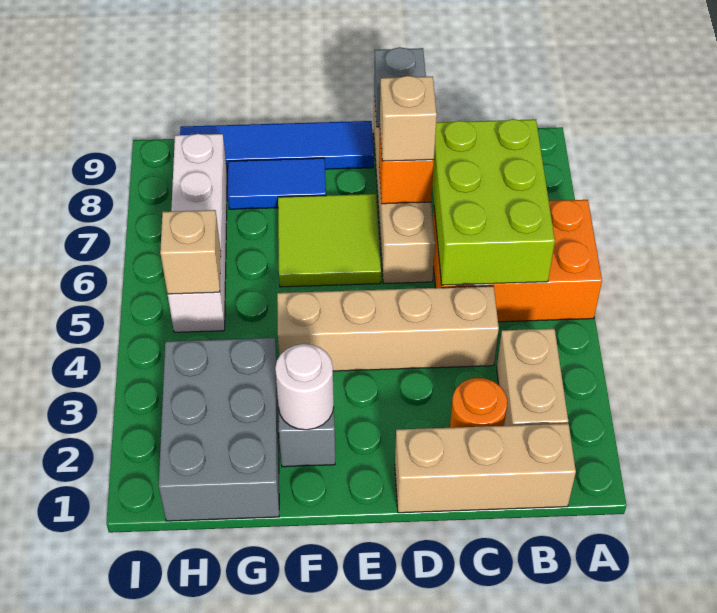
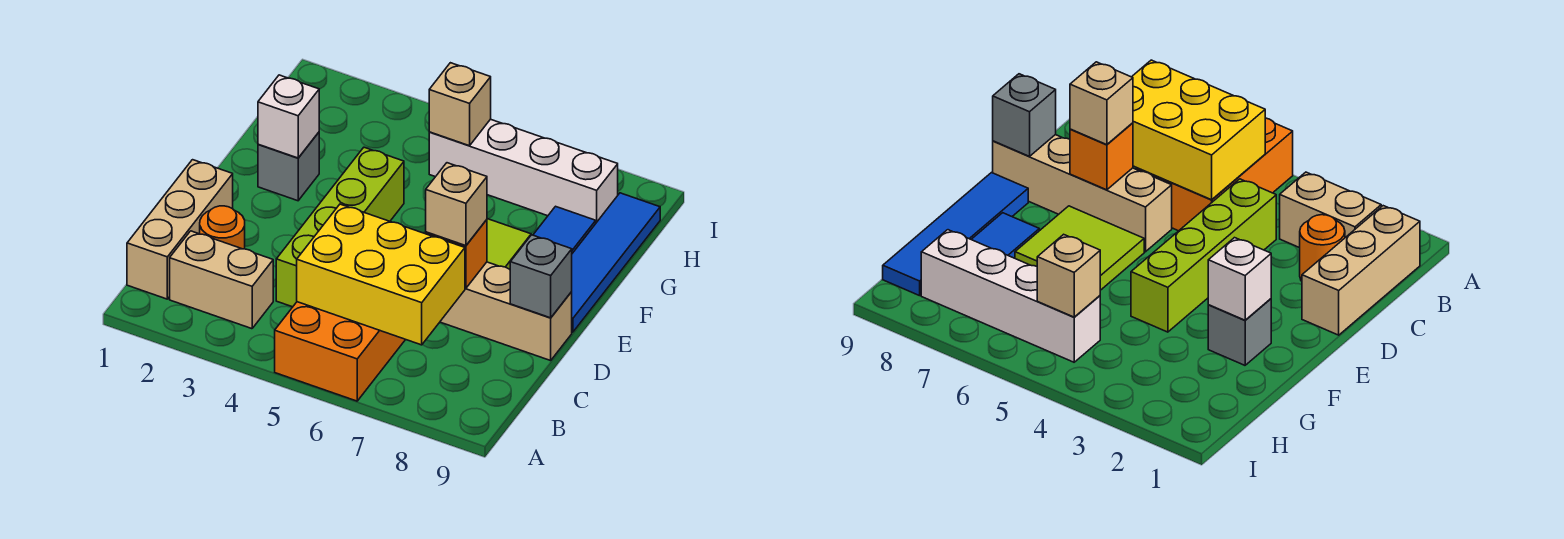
lime 2x3 brick [432,119,555,285] -> yellow 2x3 brick [297,204,465,345]
tan 1x4 brick [277,286,499,371] -> lime 1x4 brick [276,147,404,307]
white 1x1 round brick [275,344,334,430] -> white 1x1 brick [258,75,319,158]
grey 2x3 brick [159,338,279,521] -> none

